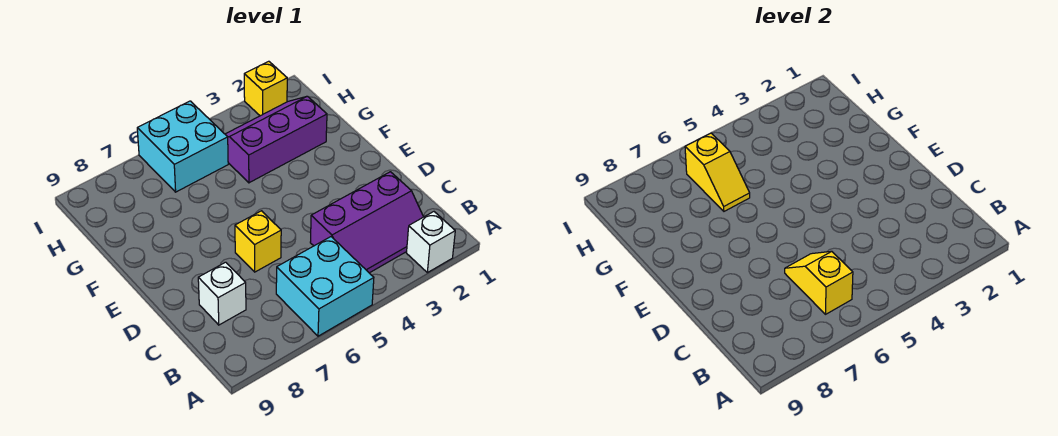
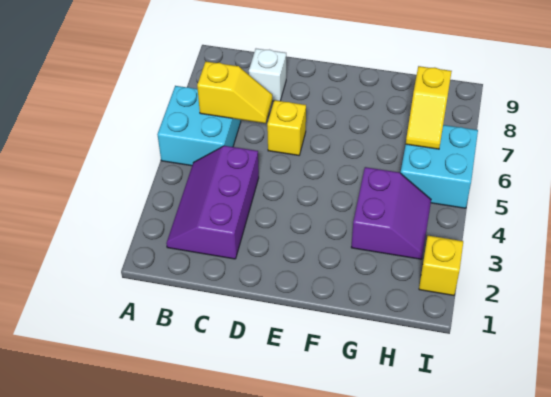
white 1x1 brick [407,212,455,273] -> none
purple 2x3 slope [225,96,327,183] -> purple 2x2 slope [351,167,431,259]
yellow 1x2 slope [685,133,750,211] -> yellow 1x2 slope turned to [406,66,452,149]

